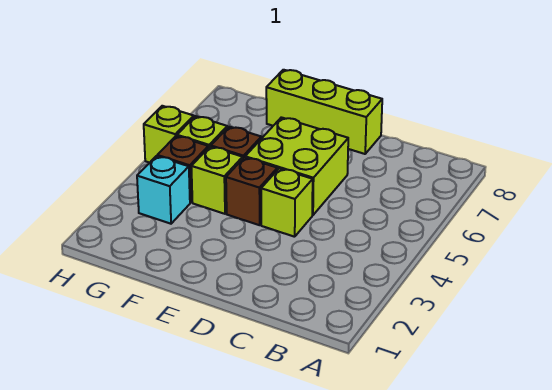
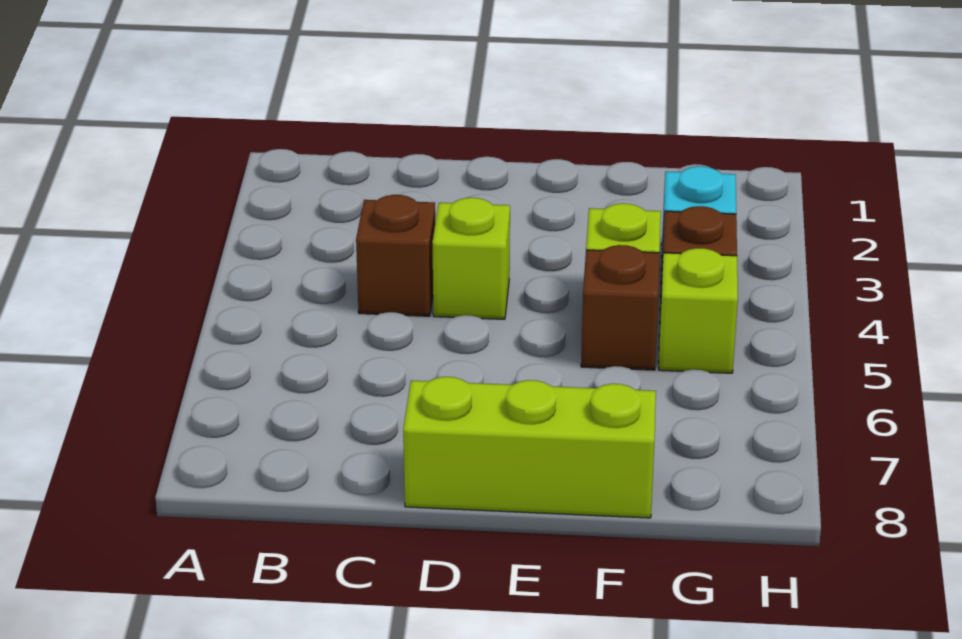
lime 2x2 brick [245,117,348,215] -> none
brown 1x1 brick [226,157,277,225] -> brown 1x1 brick moved to [356,195,435,316]
lime 1x1 brick [144,106,194,163] -> none

